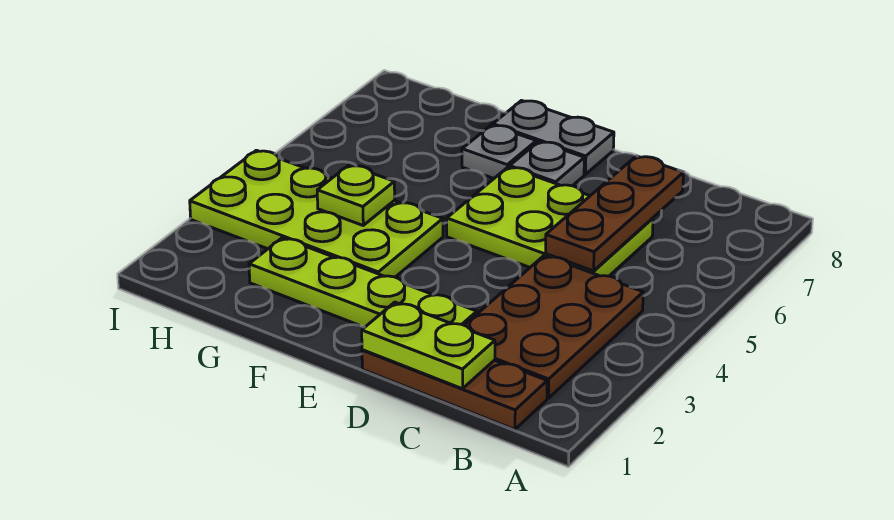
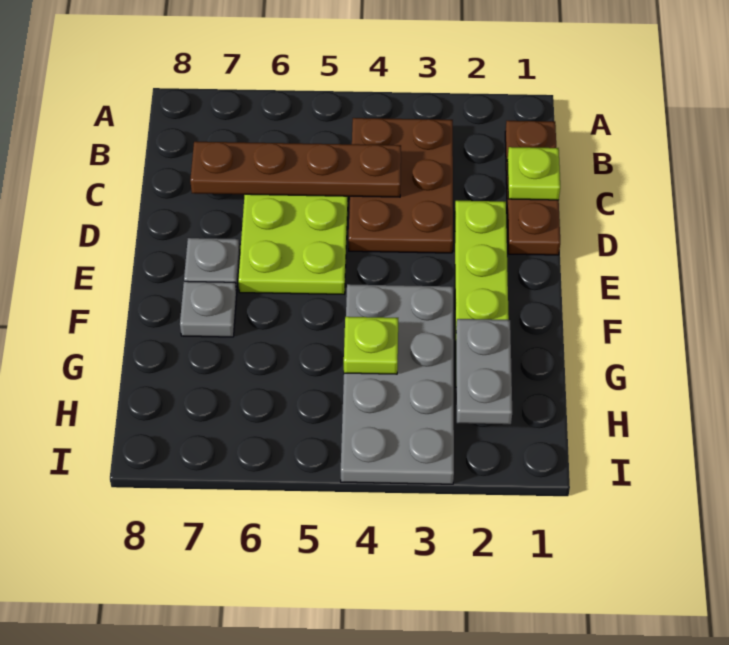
brown 2x3 plate [464,256,643,398] -> brown 2x3 plate turned to [349,118,453,253]
lime 1x2 plate [362,302,495,389] -> lime 1x1 plate [507,147,560,200]
brown 1x3 plate [546,156,683,271] -> brown 1x4 plate [190,142,401,197]
grey 1x2 plate [493,101,614,174] -> grey 1x2 plate moved to [456,319,512,424]
lime 2x4 plate [190,150,443,277] -> grey 2x4 plate [341,284,454,484]

